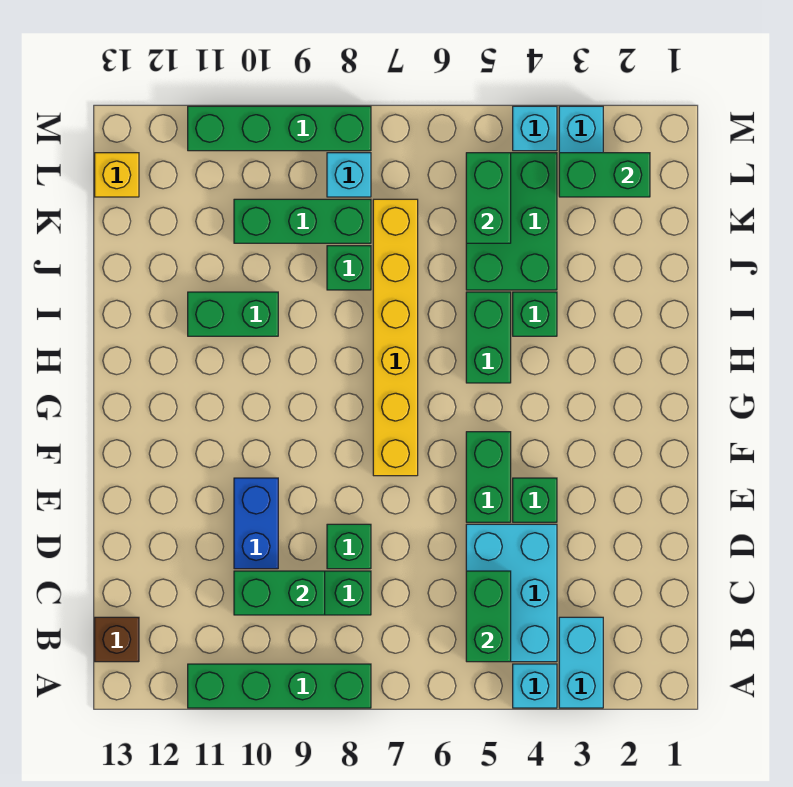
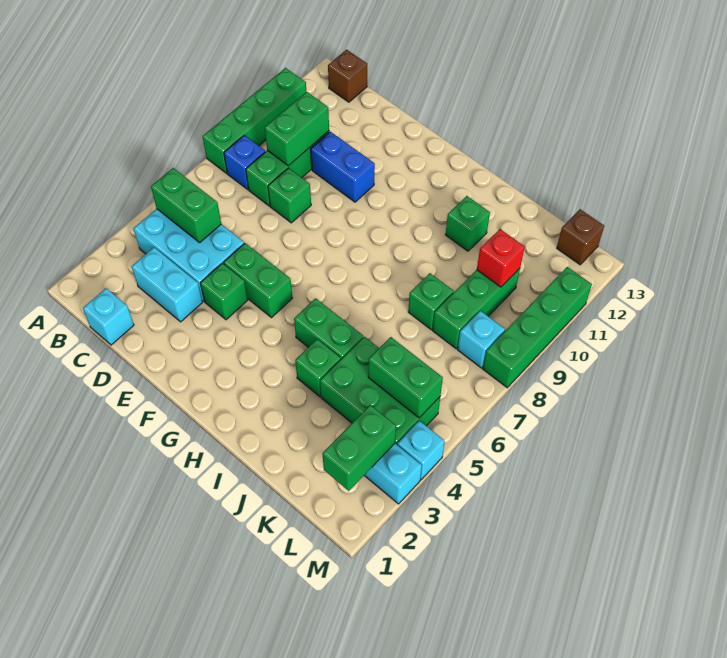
cyan 1x2 brick [559,617,603,708] -> cyan 1x2 brick moved to [132,247,203,322]
cyan 1x1 brick [513,664,557,708] -> cyan 1x1 brick moved to [83,288,134,345]
none -> blue 1x1 brick [224,135,265,189]
yellow 1x6 brick [373,199,418,476] -> none
green 1x2 brick [188,292,278,336] -> green 1x1 brick [445,196,490,251]
none -> red 1x1 brick [477,229,525,287]
yellow 1x1 brick [95,153,139,197] -> brown 1x1 brick [557,209,604,265]

